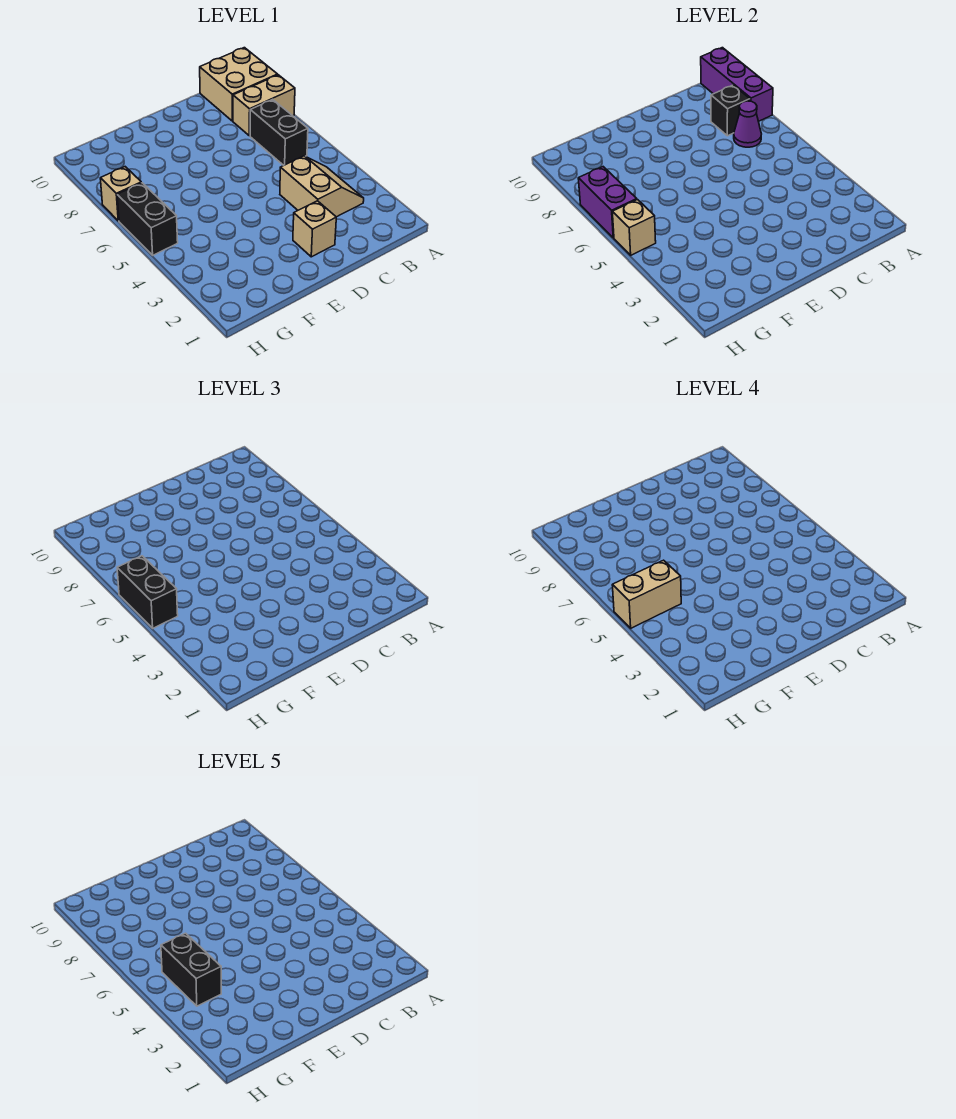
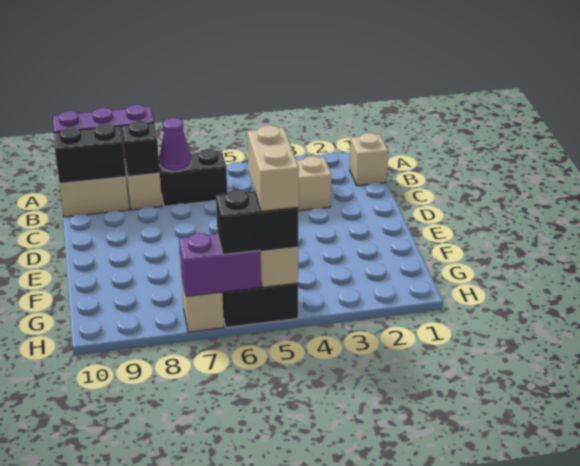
tan 1x1 brick [293,201,336,257] -> tan 1x1 brick moved to [350,133,388,186]
black 1x2 brick [161,933,221,1006] -> black 1x2 brick moved to [54,124,126,184]

